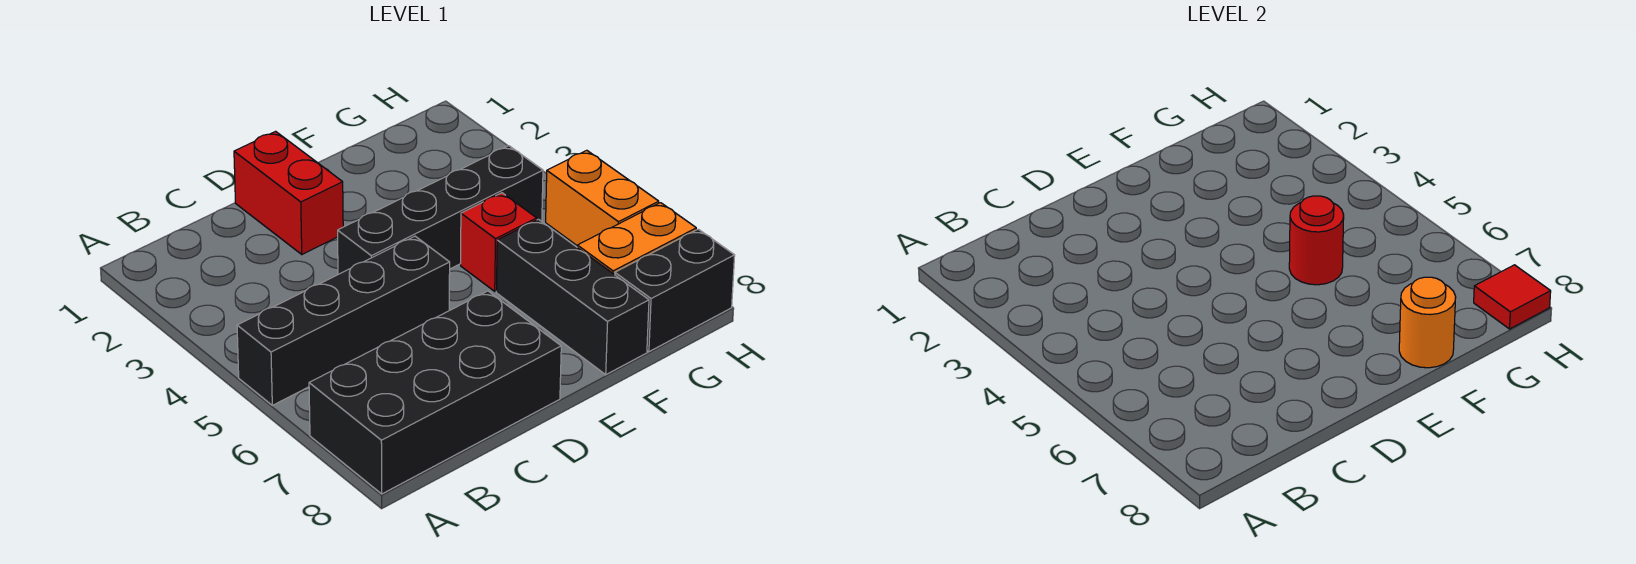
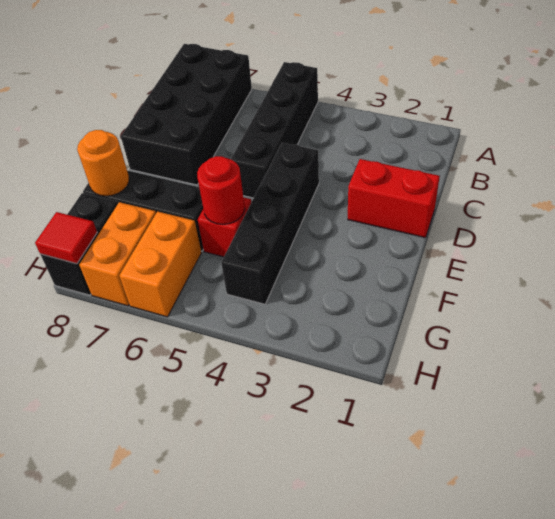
orange 1x2 brick [546,150,659,245] -> orange 1x2 brick turned to [119,212,201,317]

